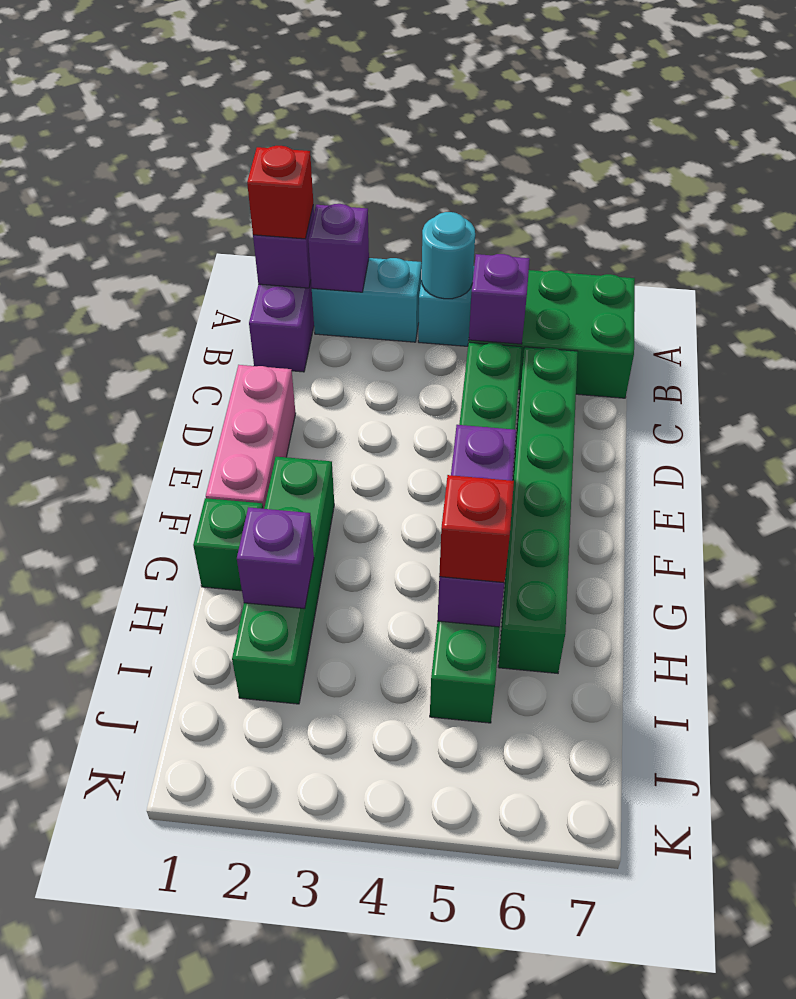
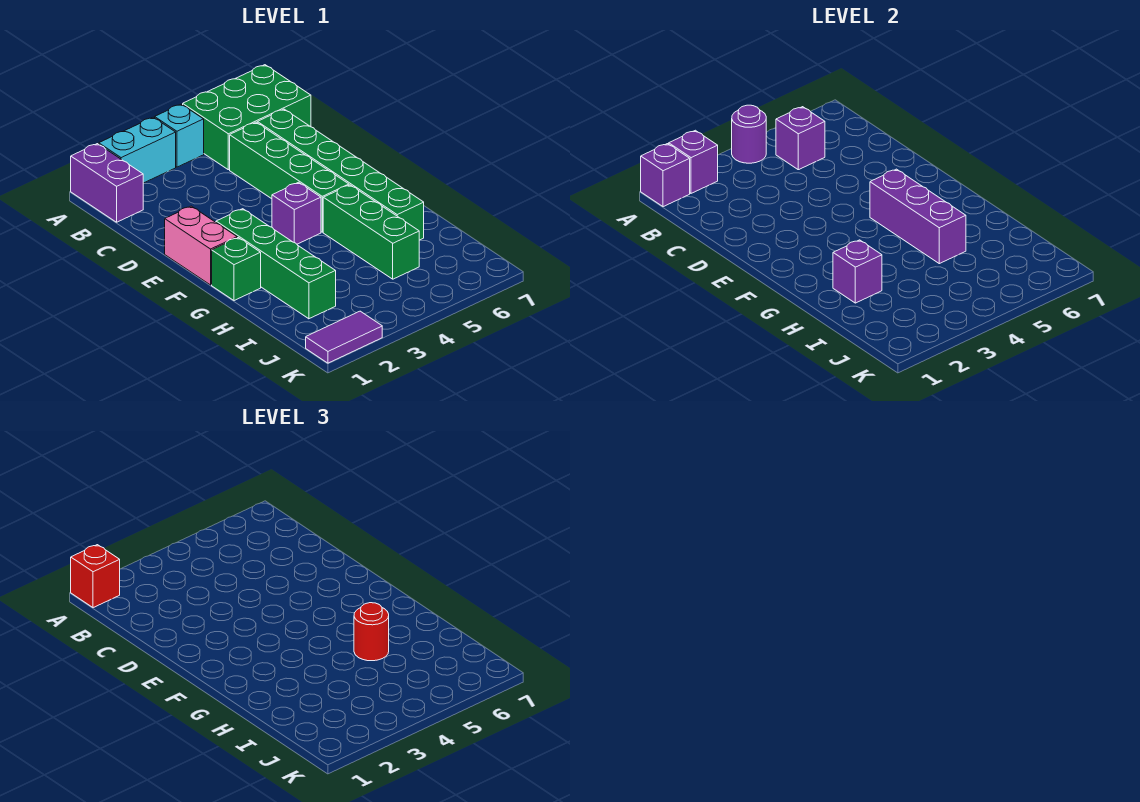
cyan 1x1 round brick [421,212,475,299] -> purple 1x1 round brick [732,105,766,163]
pink 1x3 brick [206,365,296,509] -> pink 1x2 brick [165,206,237,285]
none -> purple 1x1 brick [272,182,321,244]
red 1x1 brick [439,475,514,583] -> red 1x1 round brick [354,603,389,661]
none -> purple 1x2 tile [306,311,382,363]

